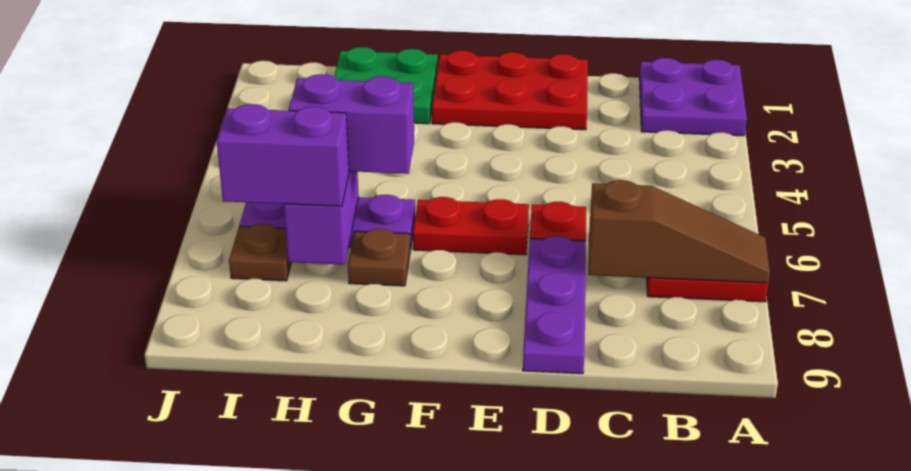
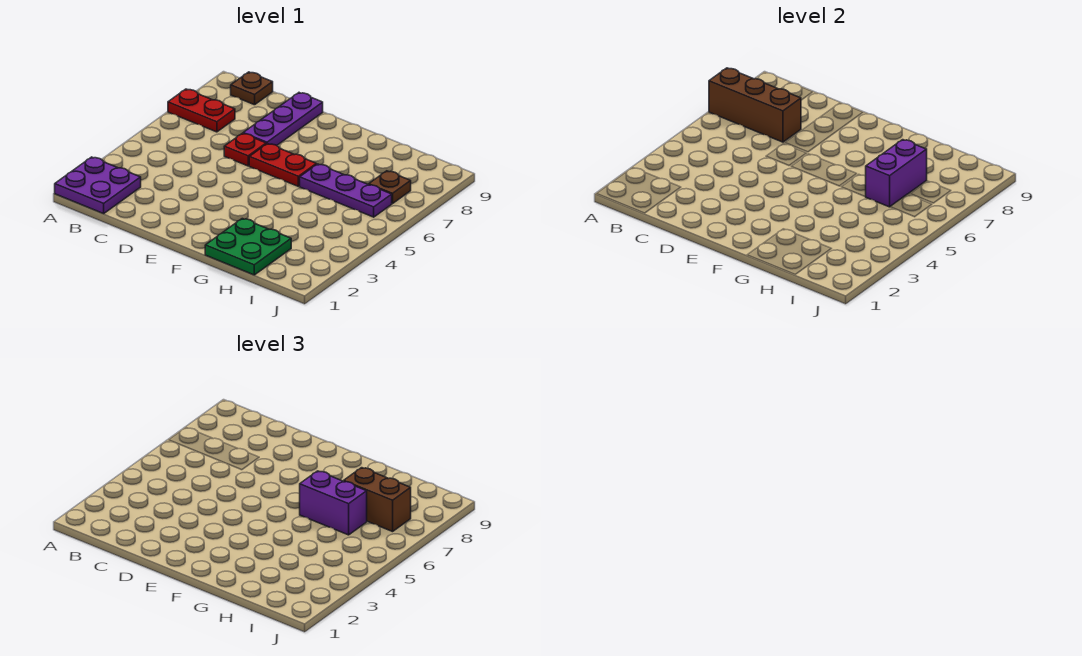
brown 1x3 slope [588,180,770,283] -> brown 1x3 brick [709,68,801,142]
red 2x3 plate [432,51,588,130] -> none
brown 1x1 plate [348,229,410,286] -> brown 1x1 plate moved to [231,72,273,105]
purple 1x2 brick [217,104,349,206] -> brown 1x2 brick [344,468,411,532]

